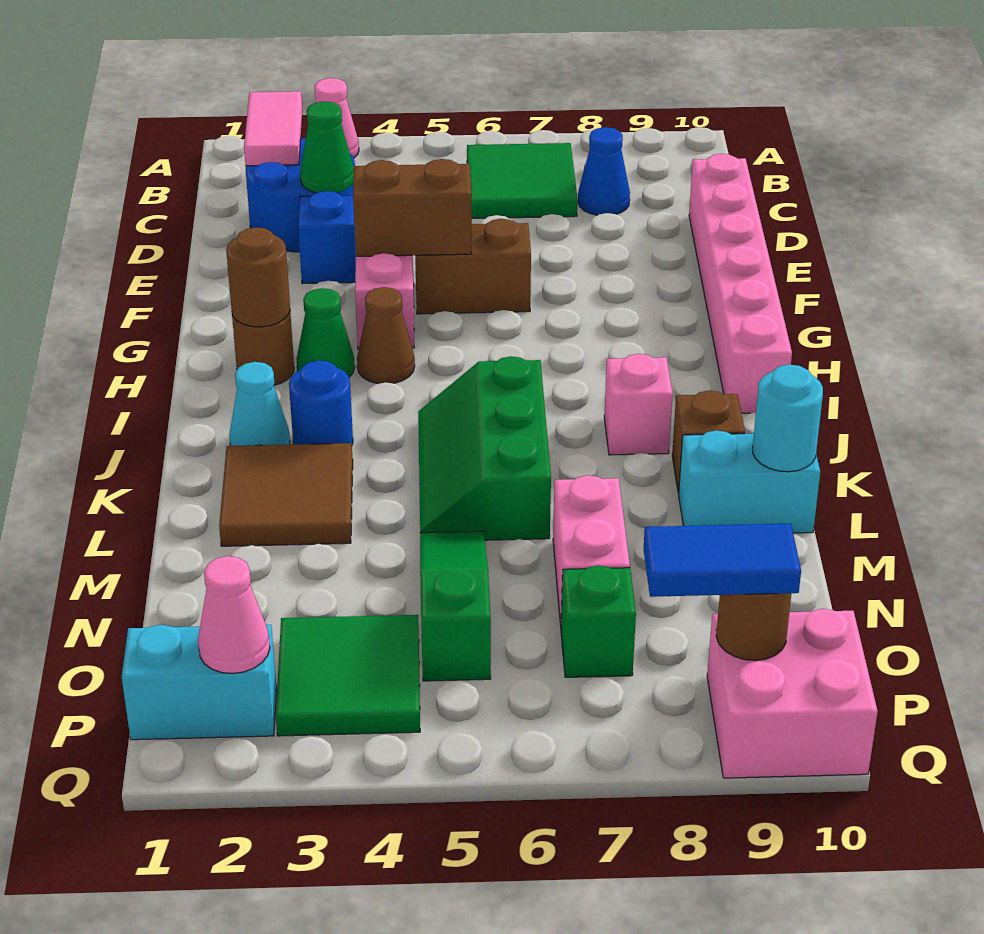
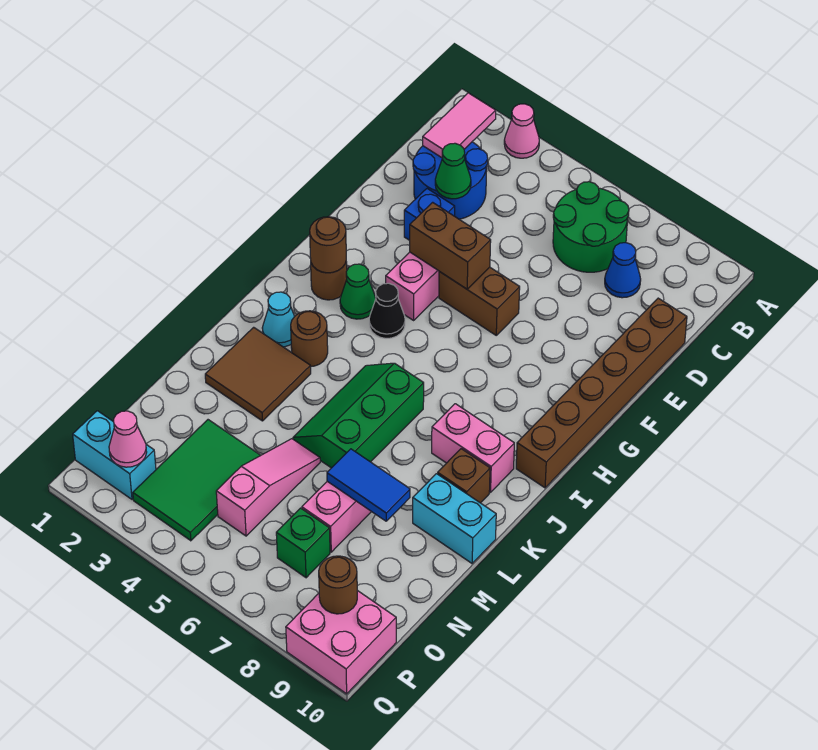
green 2x2 tile [467,143,577,218] -> green 2x2 round brick [553,182,629,272]
pink 1x6 brick [689,154,792,413] -> brown 1x6 brick [516,298,687,488]
brown 1x1 cone [357,287,415,384] -> black 1x1 cone [369,283,405,338]
blue 1x1 round brick [289,360,353,444] -> brown 1x1 round brick [291,311,328,367]
pink 1x1 brick [604,354,673,455] -> pink 1x2 brick [432,404,514,492]
cyan 1x1 round brick [753,364,823,472] -> none
green 1x3 slope [420,531,491,681] -> pink 1x3 slope [216,439,320,536]
green 2x2 tile [276,615,420,736] -> green 2x3 tile [133,420,261,541]
blue 1x2 tile [644,523,801,597] -> blue 1x2 tile moved to [327,449,410,521]

